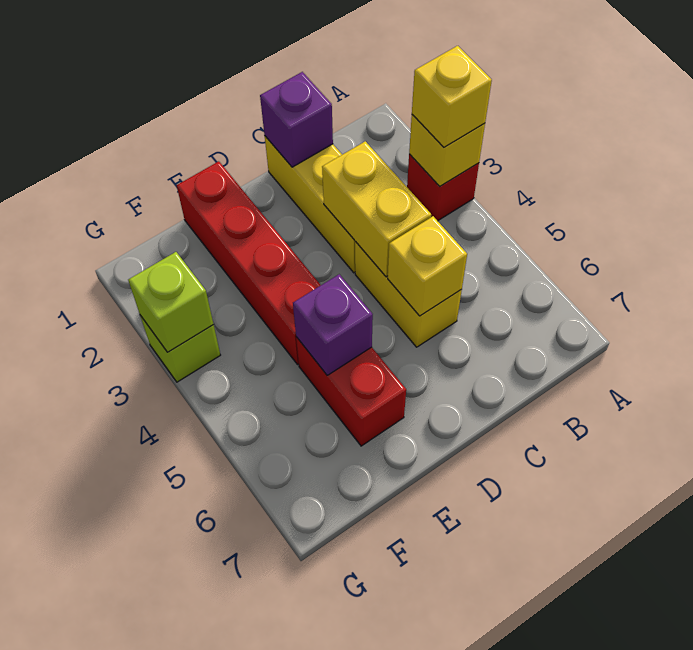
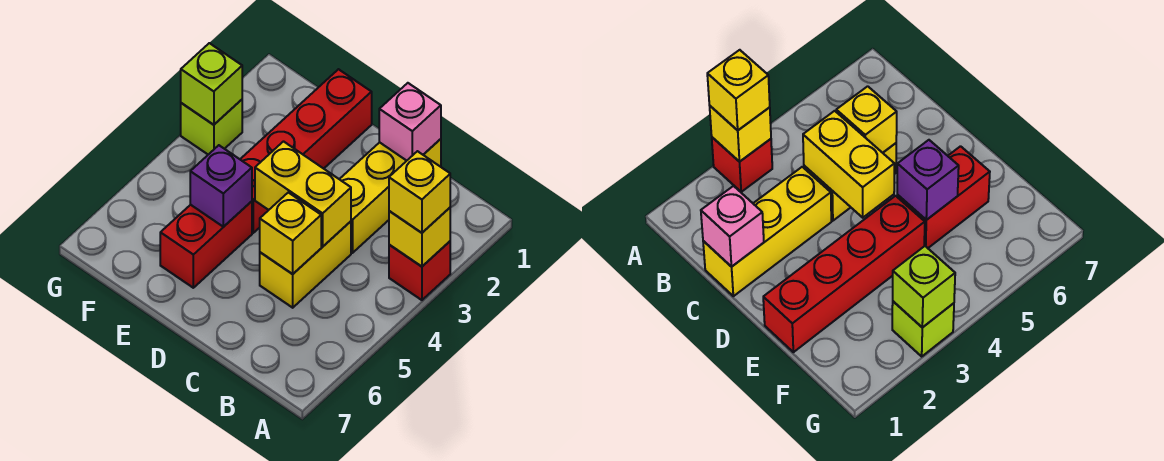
purple 1x1 brick [260,72,333,167] -> pink 1x1 brick [379,83,441,161]
yellow 1x2 brick [322,141,431,277] -> yellow 1x2 brick turned to [255,142,351,247]

